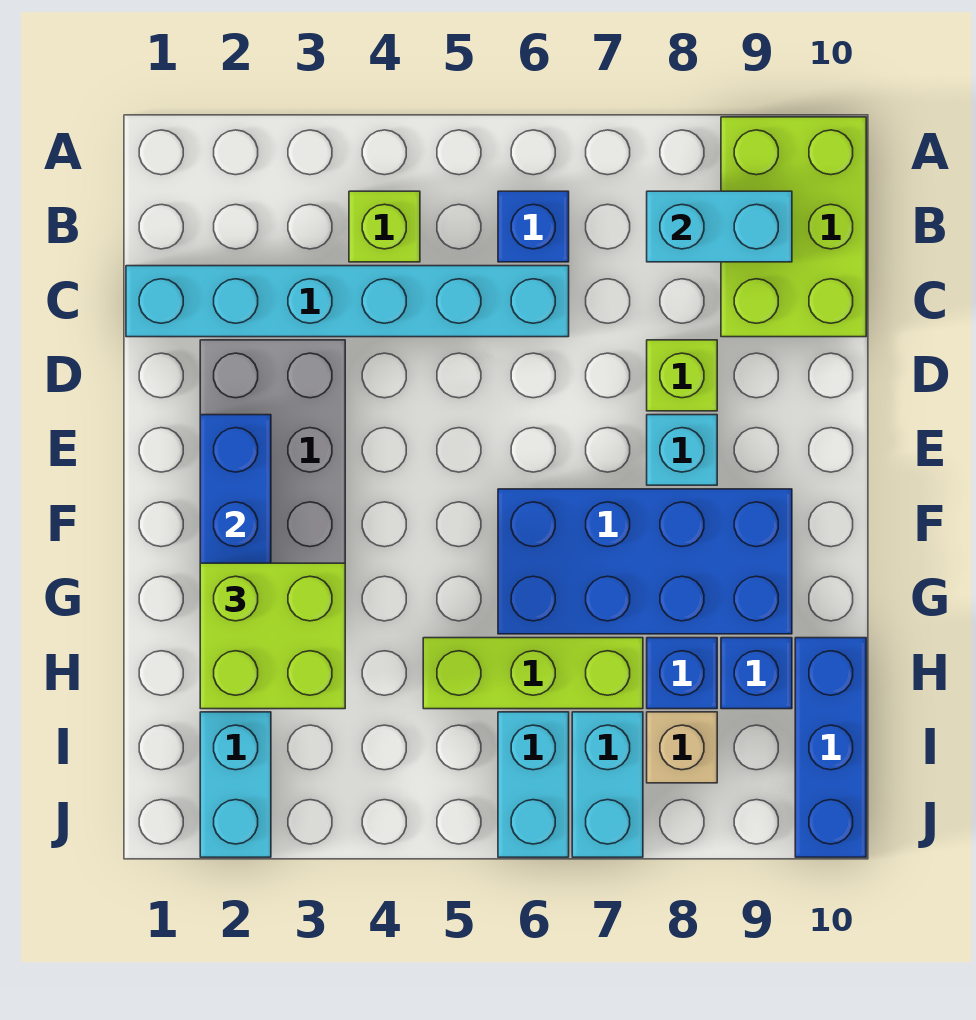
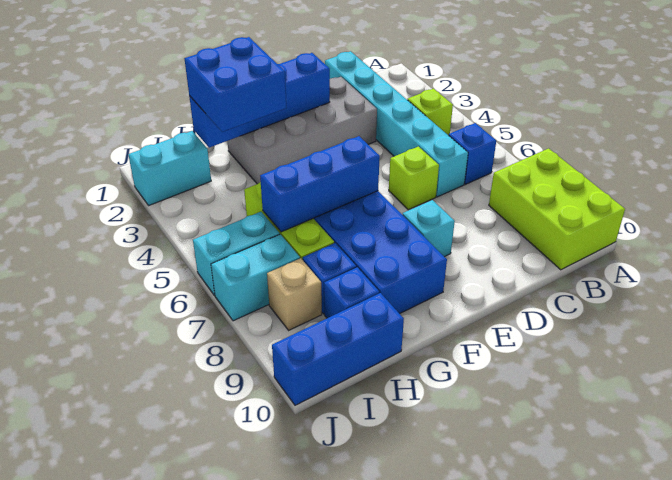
lime 2x3 brick [721,117,866,337] -> lime 2x3 brick turned to [489,148,625,270]
cyan 1x2 brick [647,191,792,262] -> none
lime 1x1 brick [647,340,717,411] -> lime 1x1 brick moved to [389,147,439,210]
none -> blue 1x3 brick [260,136,380,232]
lime 2x2 brick [200,563,345,709] -> blue 2x2 brick [185,37,286,132]

